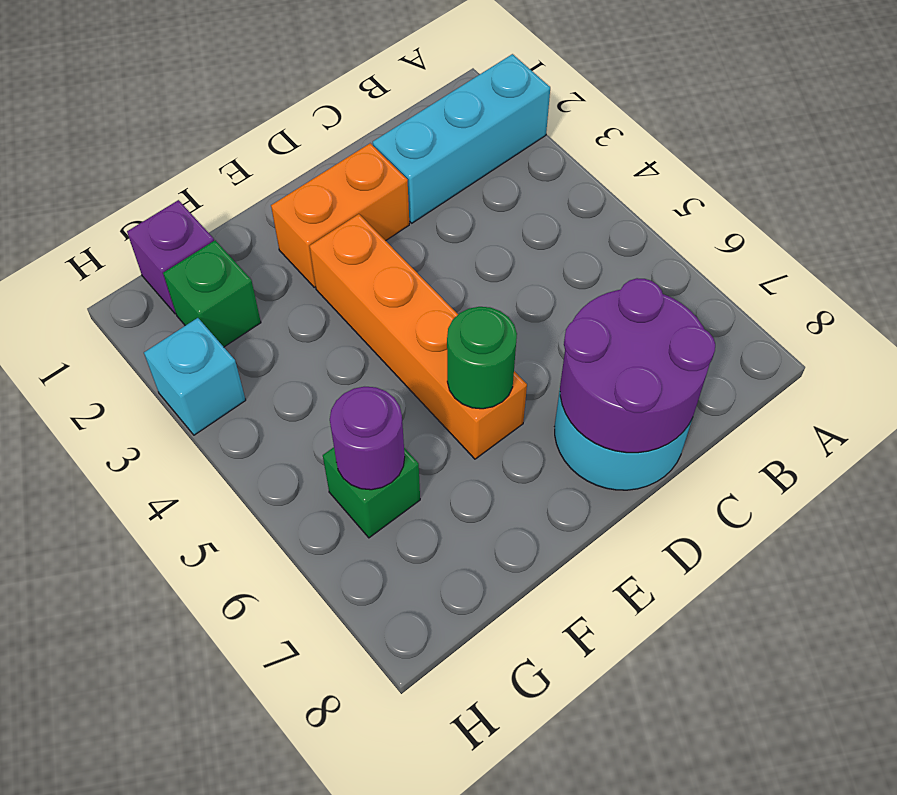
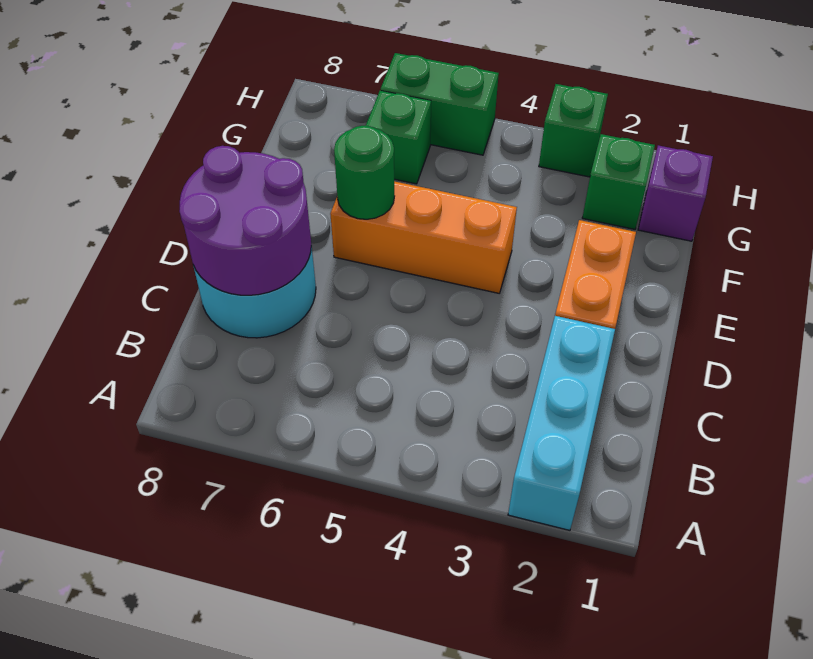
orange 1x4 brick [310,214,527,459] -> orange 1x3 brick [330,181,517,293]
purple 1x1 round brick [330,387,405,490] -> none
cyan 1x1 brick [144,318,246,435] -> green 1x1 brick [539,84,608,177]
none -> green 1x2 brick [381,53,499,155]

